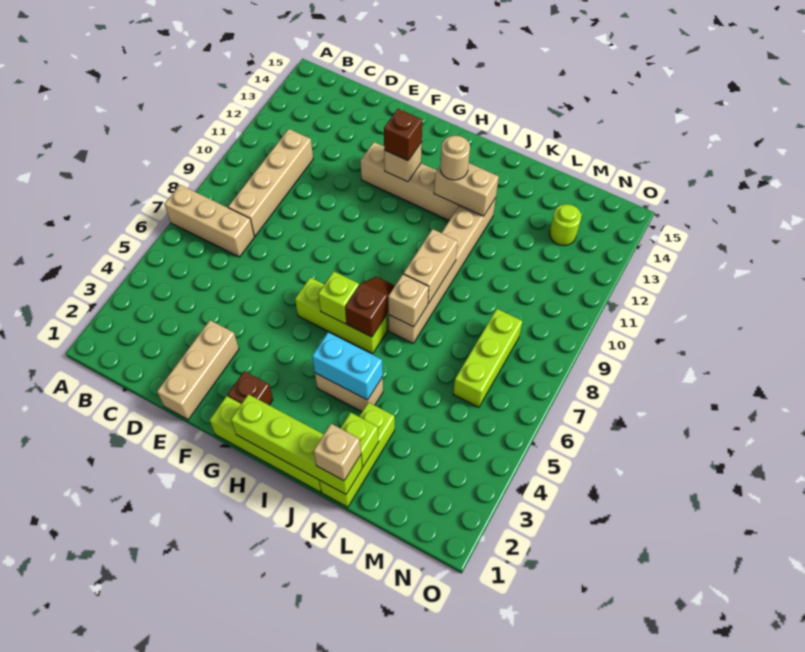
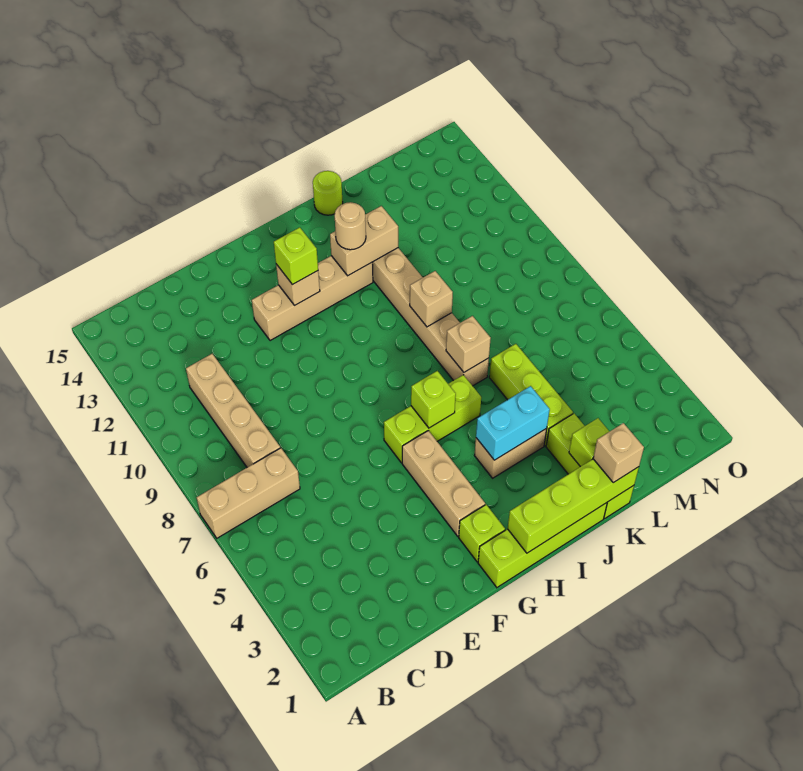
tan 1x3 brick [157,320,239,420] -> tan 1x3 brick moved to [402,431,485,536]
brown 1x1 brick [227,371,273,405] -> lime 1x1 brick [459,505,505,562]
brown 1x1 brick [384,109,422,161] -> lime 1x1 brick [274,227,318,285]
brown 1x2 slope [345,277,395,337] -> none
tan 1x2 brick [403,229,458,303] -> tan 1x1 brick [410,271,453,327]
lime 1x3 brick [453,309,522,407] -> lime 1x3 brick moved to [489,344,573,446]
lime 1x1 round brick [550,204,581,246] -> lime 1x1 round brick moved to [313,171,343,215]

